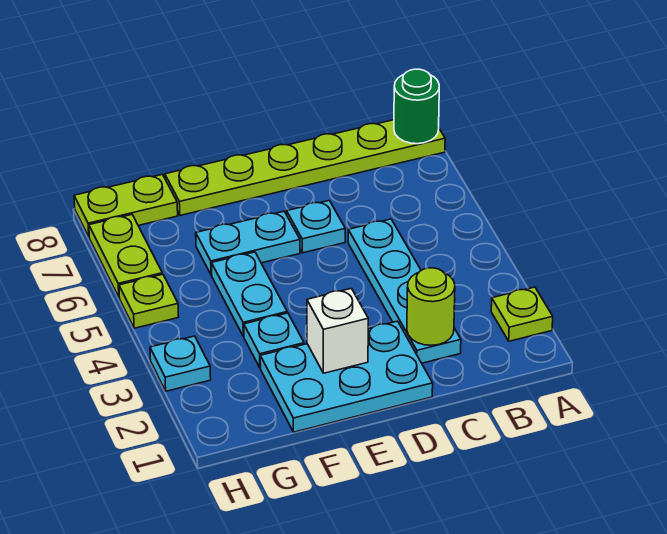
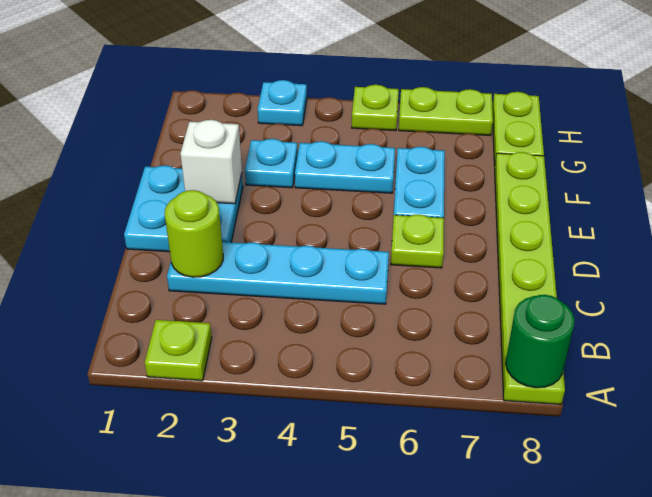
cyan 2x3 plate [260,321,433,432] -> cyan 2x2 plate [124,165,243,252]
cyan 1x1 plate [287,201,345,253] -> lime 1x1 plate [391,215,444,268]

